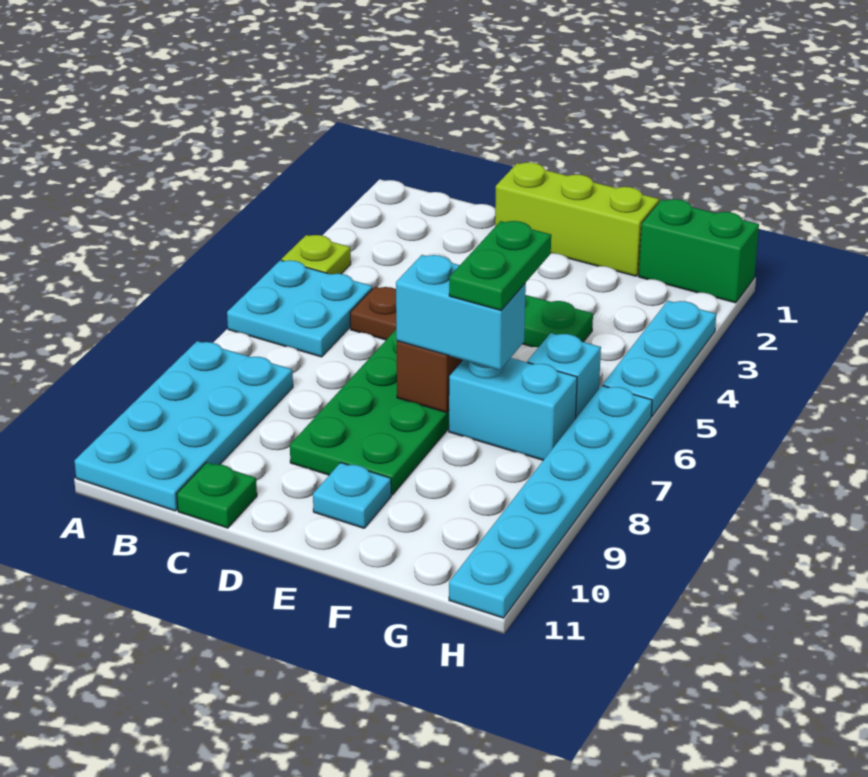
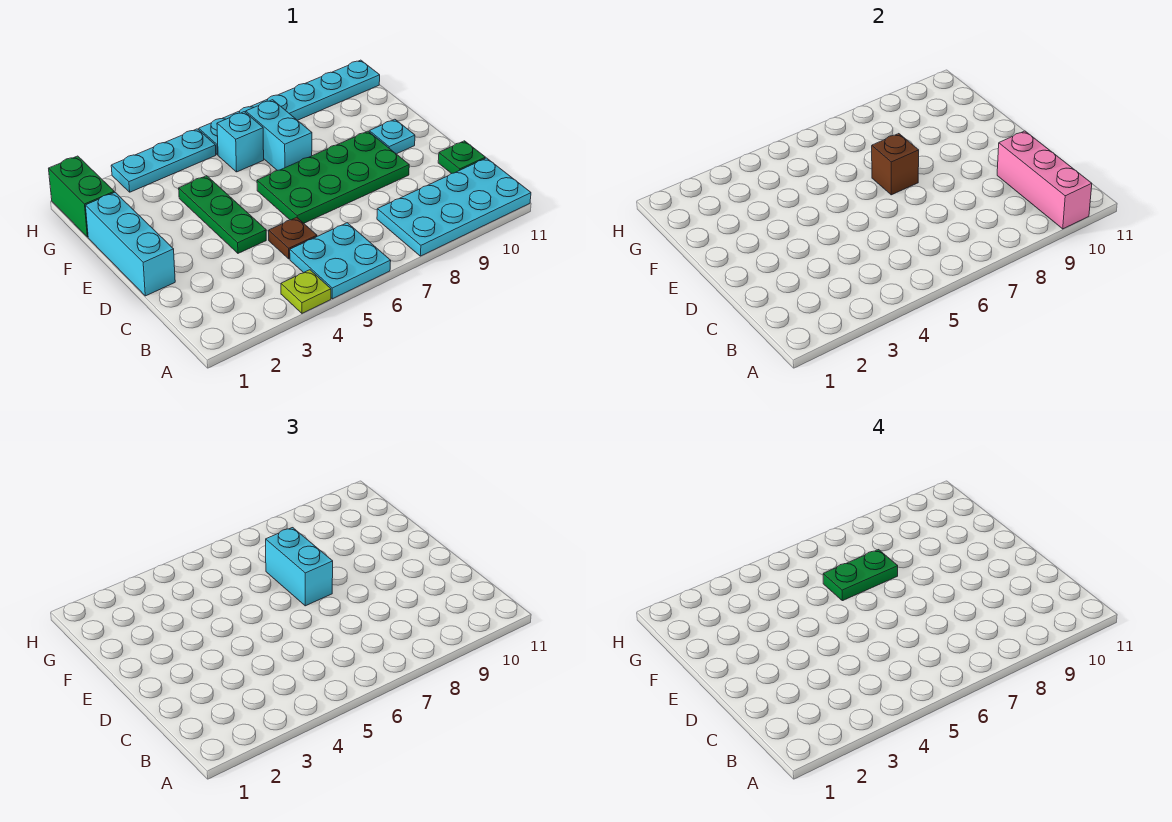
none -> pink 1x3 brick [997,131,1092,229]
lime 1x3 brick [495,162,659,276] -> cyan 1x3 brick [86,192,175,296]

